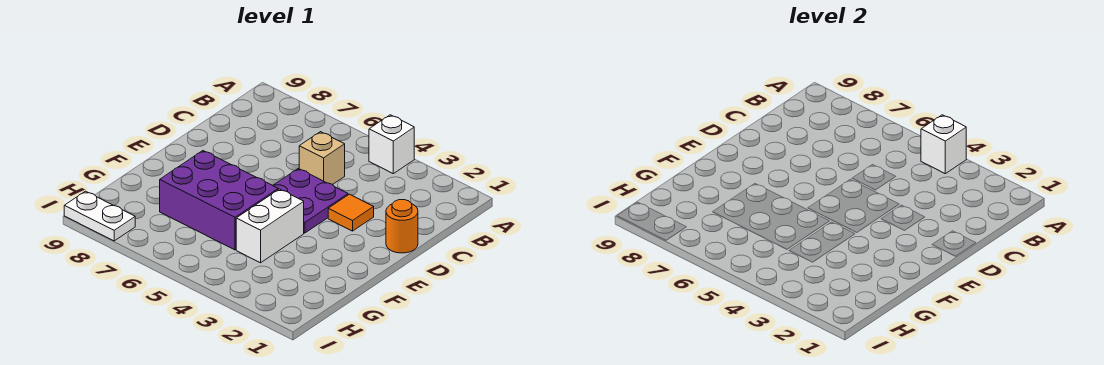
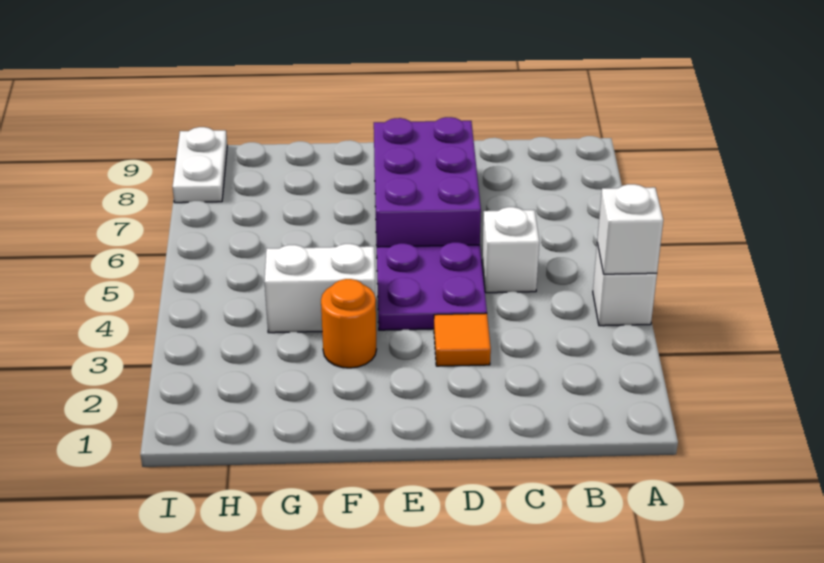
tan 1x1 brick [299,132,345,185] -> white 1x1 brick [482,207,539,293]
orange 1x1 round brick [386,200,418,253] -> orange 1x1 round brick moved to [321,279,377,368]
purple 2x3 brick [160,151,278,250] -> purple 2x3 brick moved to [374,117,481,247]

